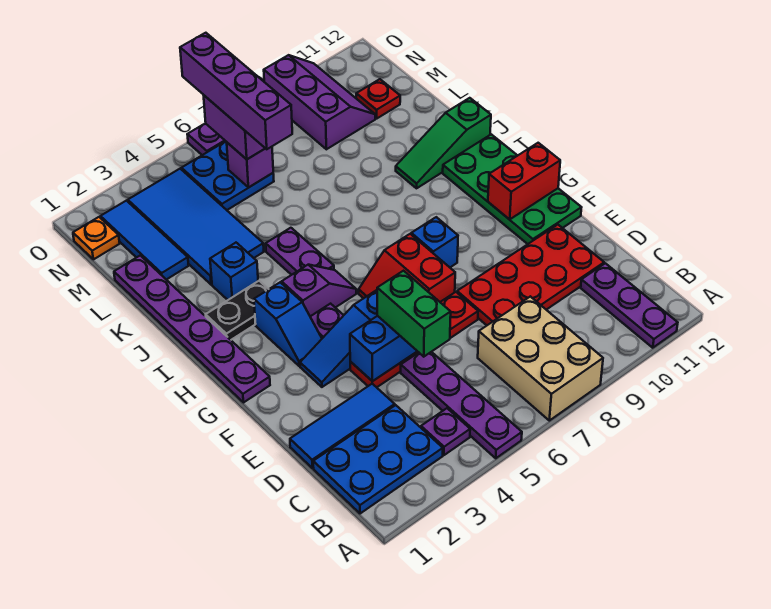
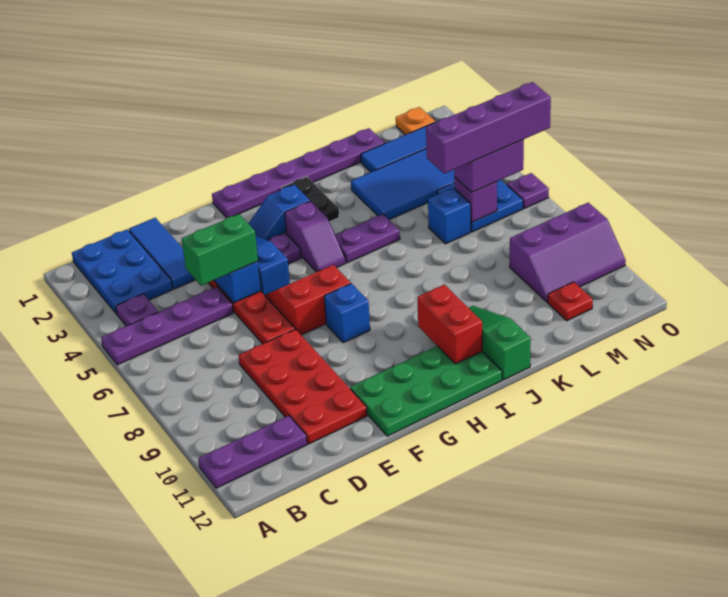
tan 2x3 brick [478,296,603,421] -> none
red 1x2 brick [488,143,560,220] -> red 1x2 brick moved to [417,285,482,364]
blue 1x1 brick [210,243,258,300] -> blue 1x1 brick moved to [428,188,471,244]

